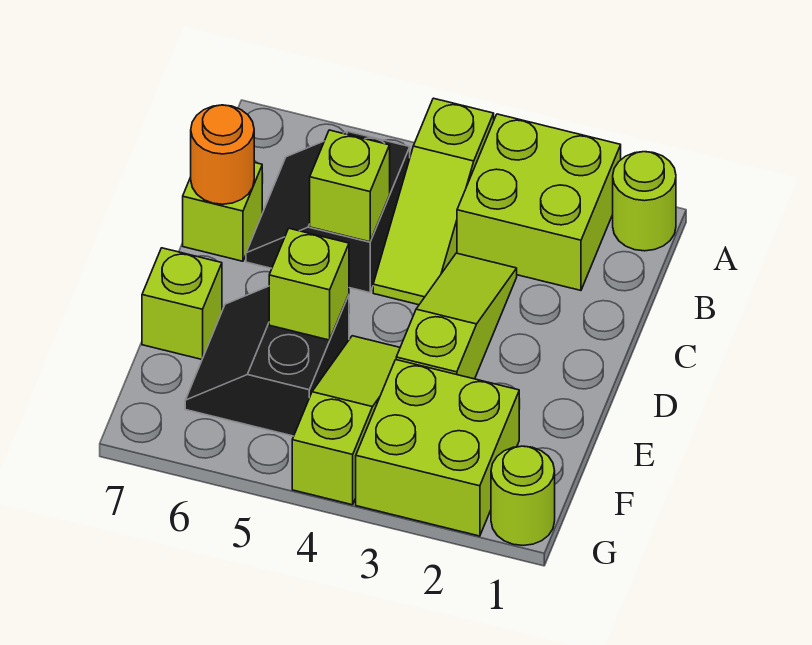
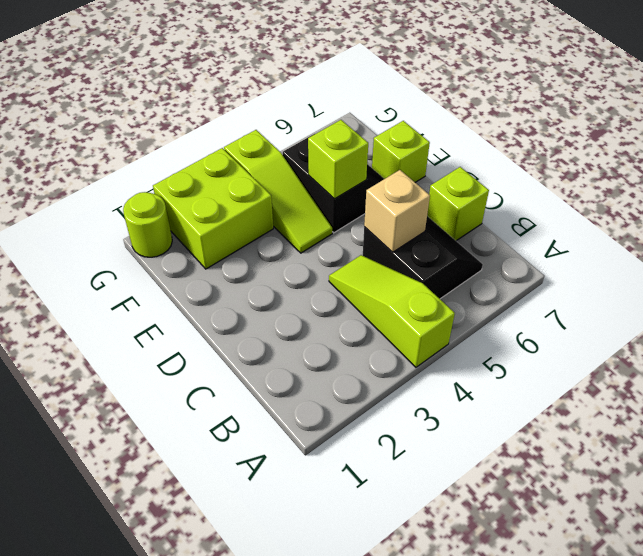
lime 1x1 round brick [613,152,676,251] -> none
lime 2x2 brick [457,114,621,290] -> none
lime 1x3 slope [396,253,517,379] -> none
lime 1x1 brick [310,130,390,242] -> tan 1x1 brick [364,170,430,252]
orange 1x1 round brick [191,105,254,204] -> none

